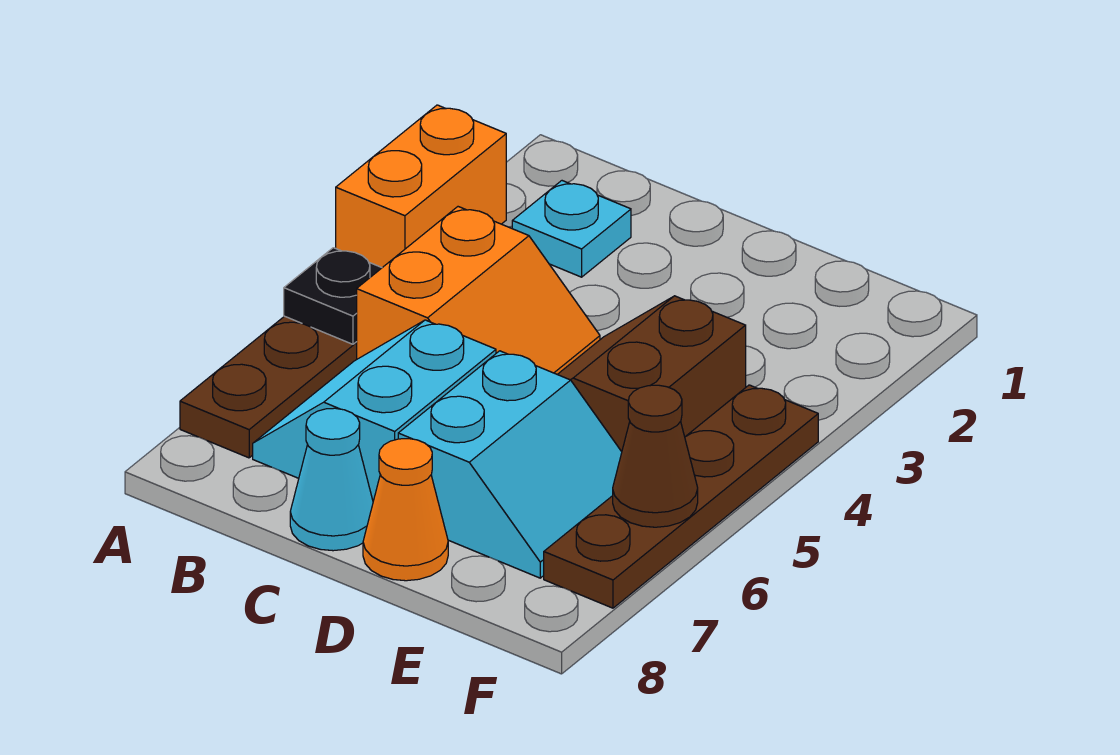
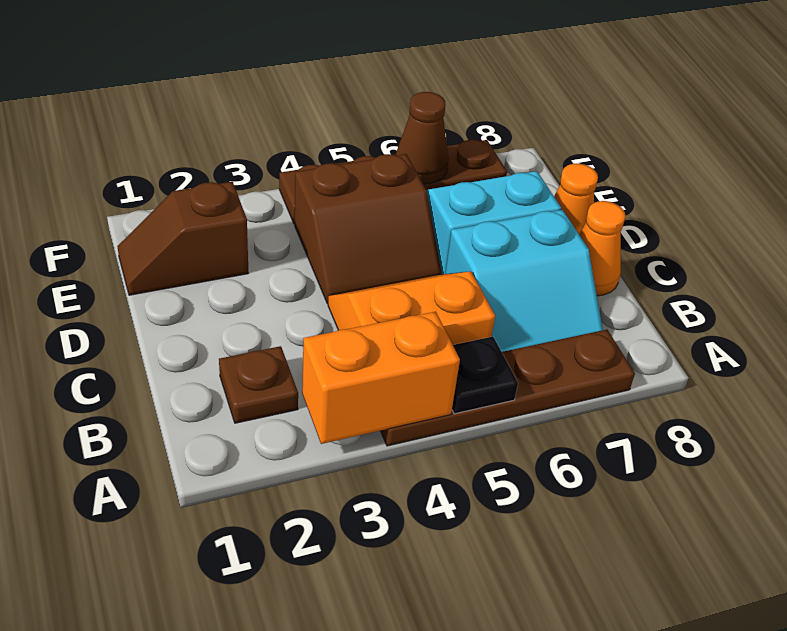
cyan 1x1 plate [512,181,631,277] -> brown 1x1 plate [219,346,298,423]
cyan 1x1 cone [290,408,373,551] -> orange 1x1 cone [579,201,626,296]
none -> brown 1x2 slope [117,182,248,295]

